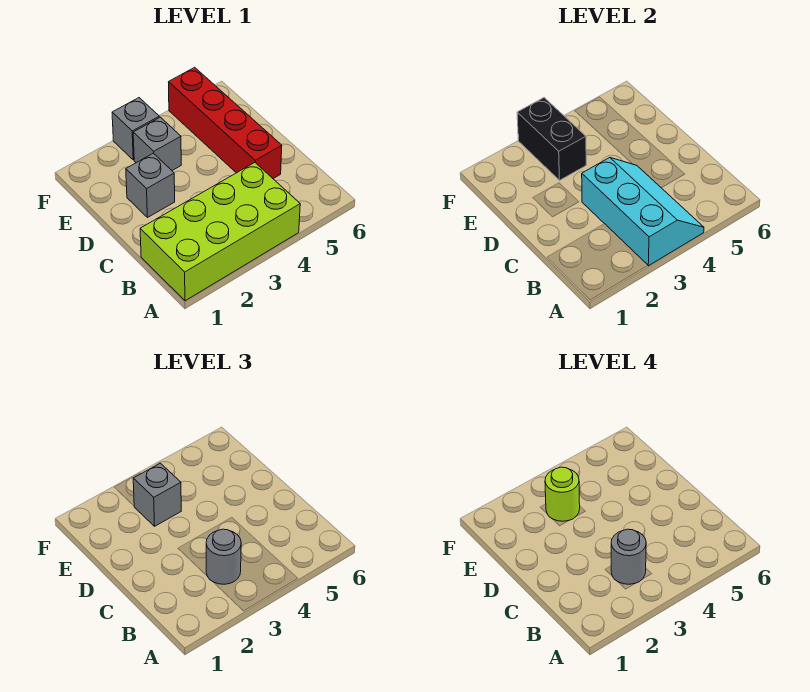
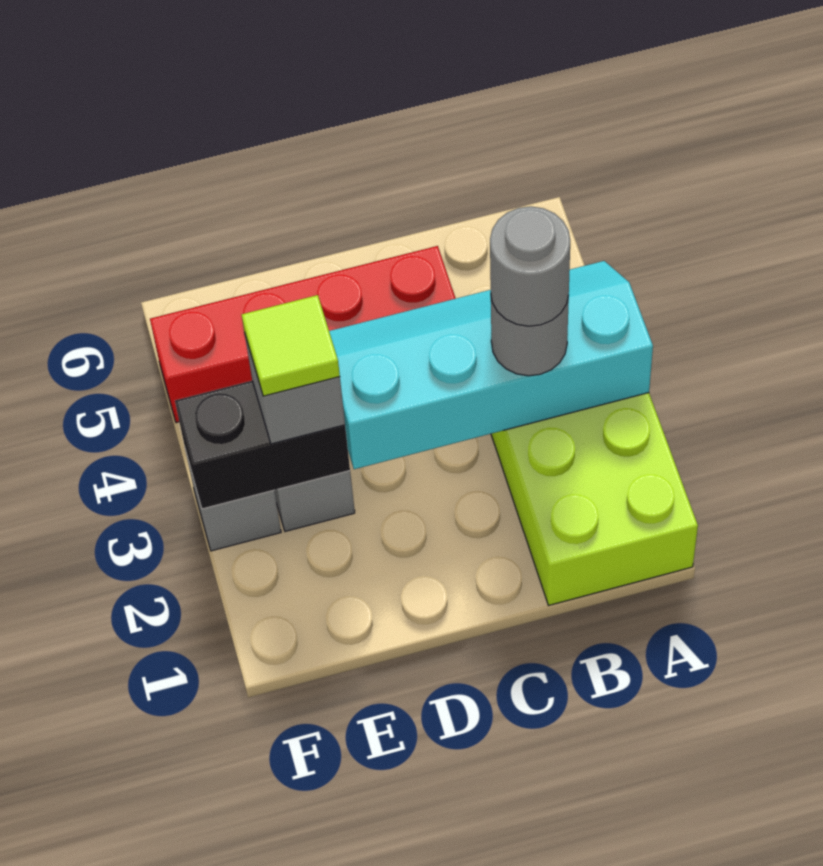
cyan 2x3 slope [582,158,704,266] -> cyan 2x4 slope [329,261,653,469]
grey 1x1 brick [126,153,175,218] -> none
lime 1x1 round brick [545,467,580,521] -> lime 1x1 tile [242,295,340,396]

